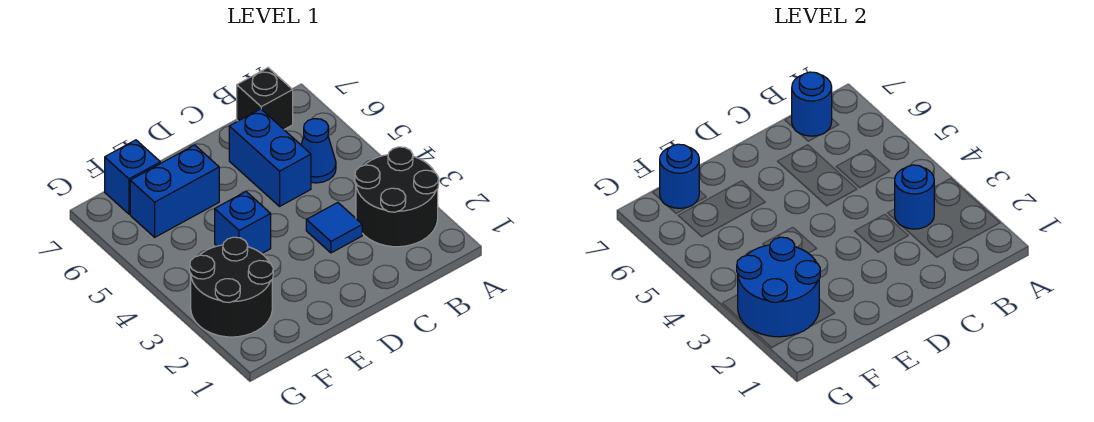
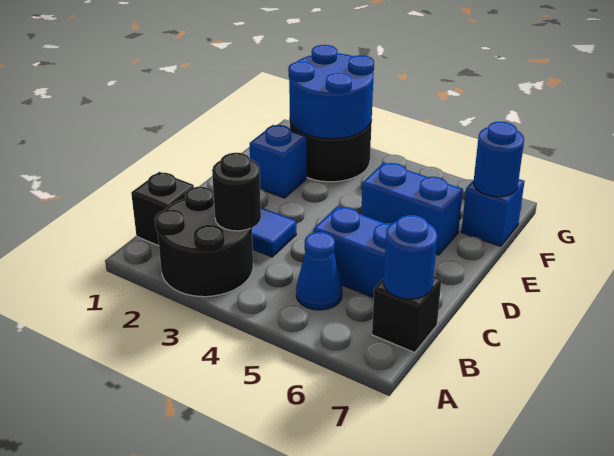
none -> black 1x1 brick [131,172,194,246]
blue 1x1 round brick [895,165,934,229] -> black 1x1 round brick [212,153,261,231]
blue 1x1 brick [215,192,271,254] -> blue 1x1 brick moved to [250,125,307,198]
blue 1x2 brick [130,145,219,237] -> blue 1x2 brick turned to [361,162,463,255]

